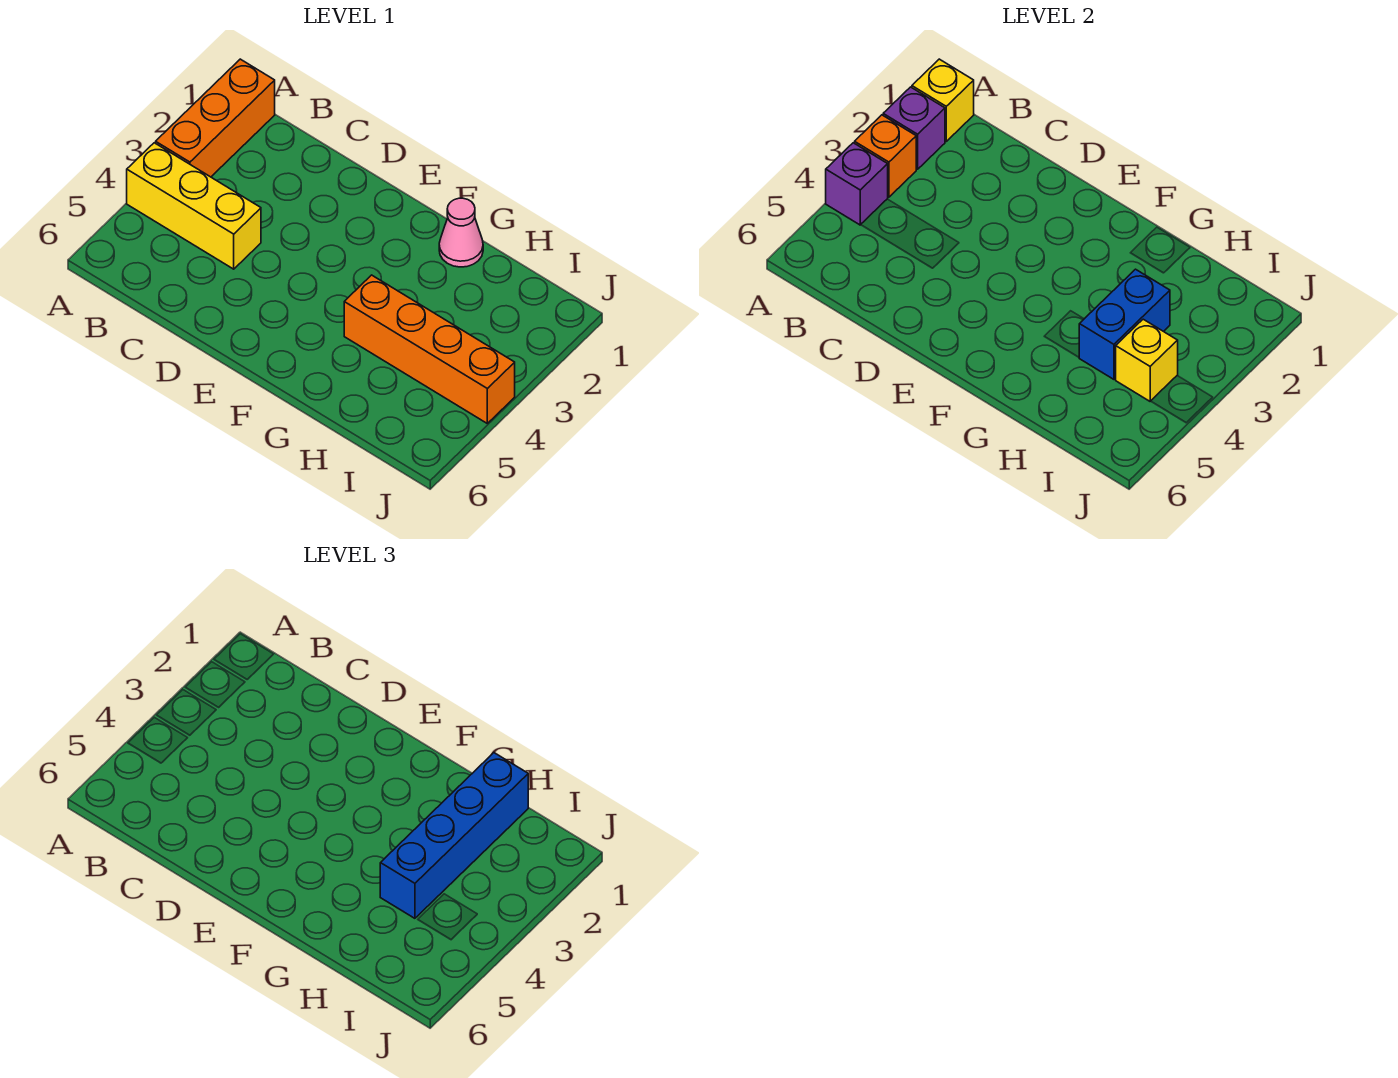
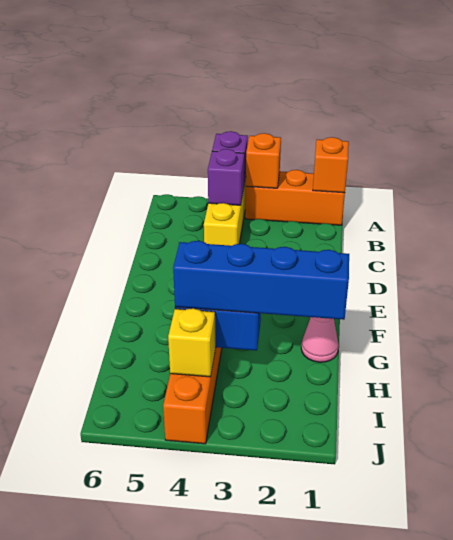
yellow 1x1 brick [912,59,974,141] -> orange 1x1 brick [313,137,349,193]
purple 1x1 brick [883,87,945,169] -> purple 1x1 brick moved to [208,149,244,205]

